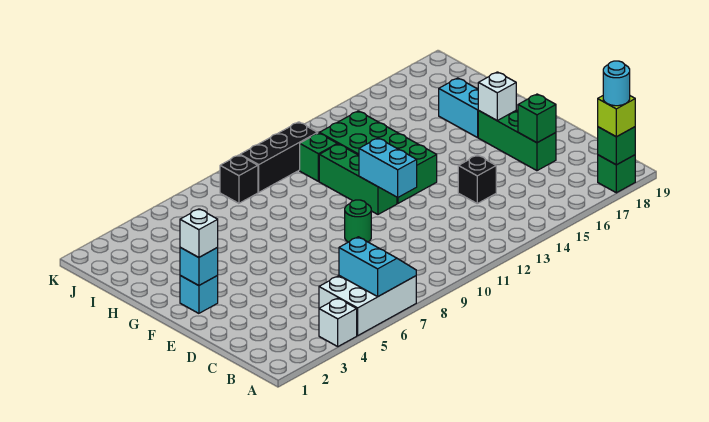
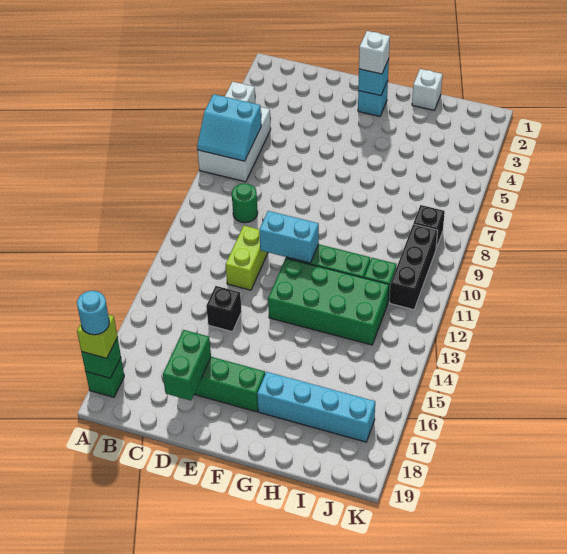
none -> lime 1x2 brick [226,226,268,290]
green 1x1 brick [518,94,556,143] -> green 1x2 brick [163,330,211,401]
green 1x1 round brick [345,200,371,242] -> green 1x1 round brick moved to [232,183,258,223]
white 1x1 brick [478,72,516,120] -> white 1x1 brick moved to [412,69,442,110]
cyan 1x2 brick [439,78,478,138] -> cyan 1x4 brick [257,372,375,442]

